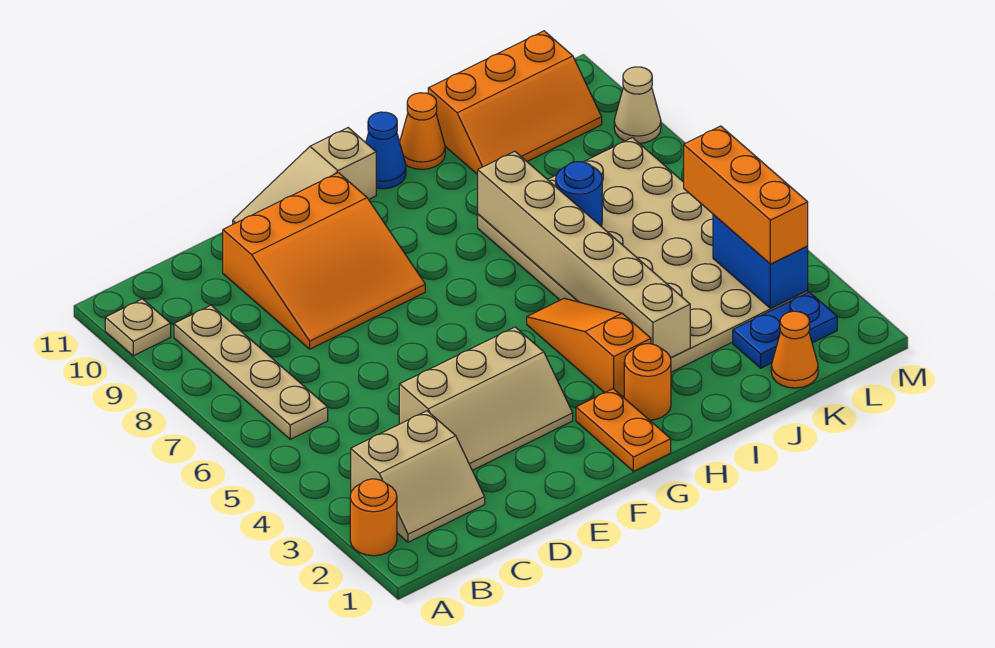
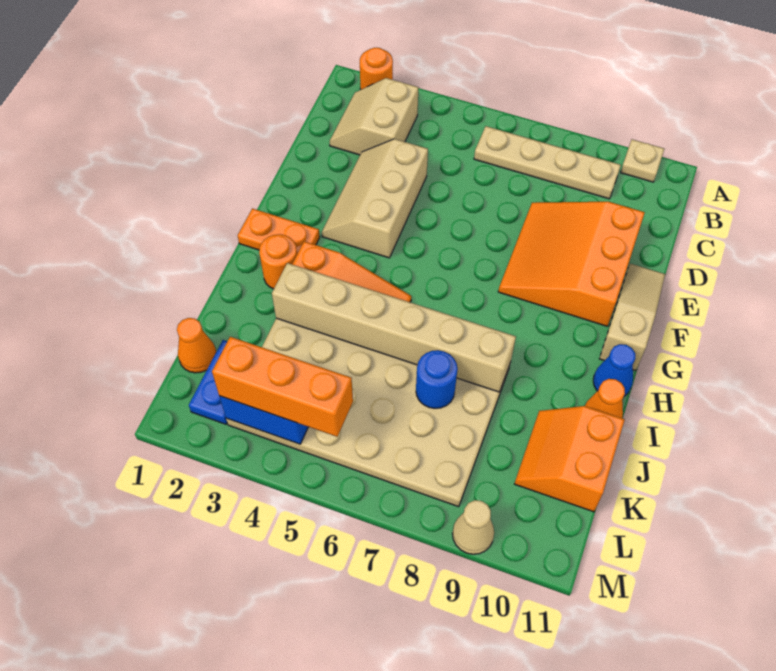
orange 2x3 slope [428,31,602,175] -> orange 2x2 slope [515,406,625,512]

